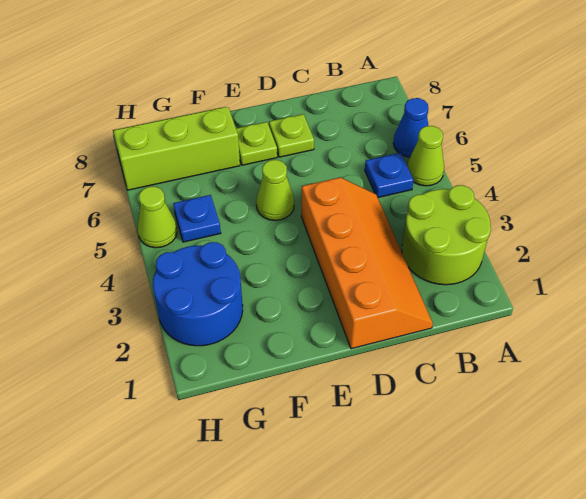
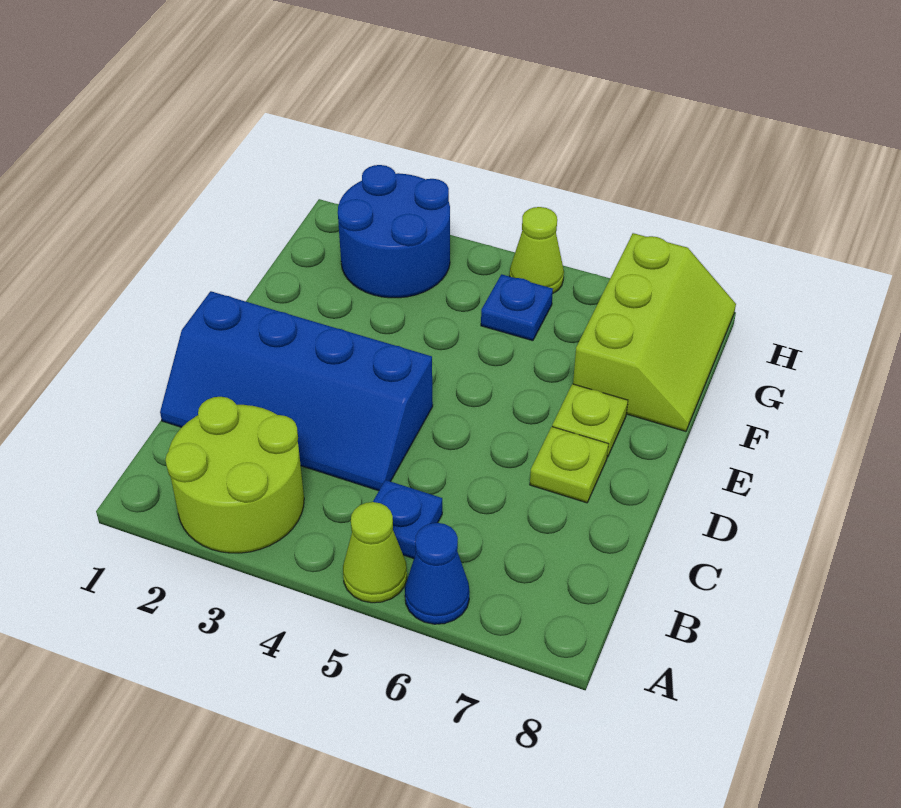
orange 2x4 slope [301,177,433,349] -> blue 2x4 slope [160,291,433,491]
lime 1x1 cone [256,160,294,220] -> none

